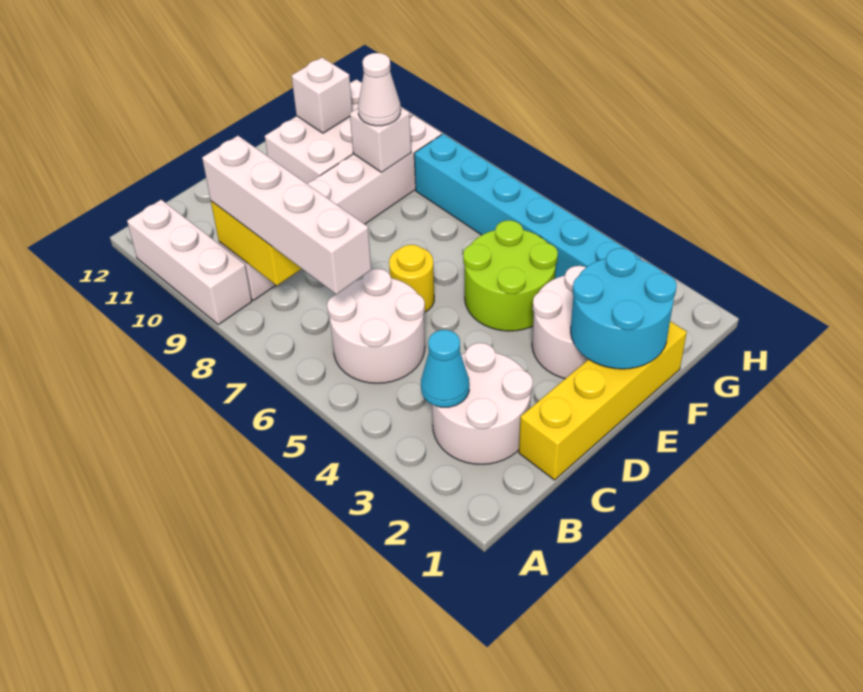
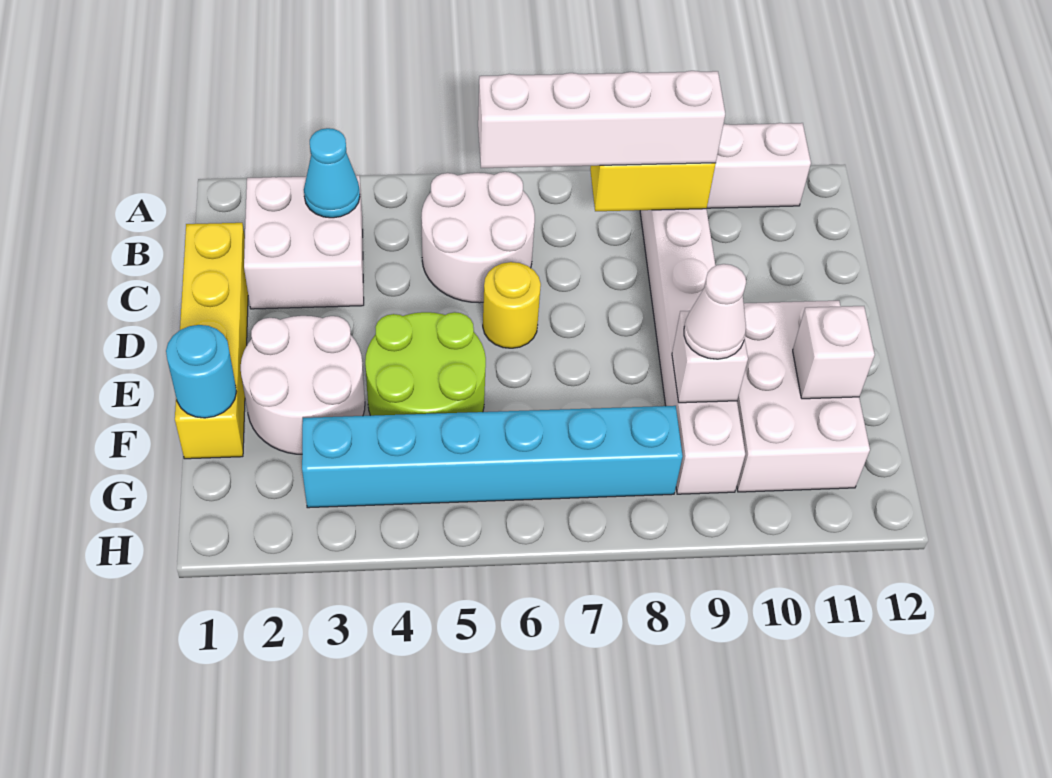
white 2x2 round brick [432,343,533,464] -> white 2x2 brick [244,175,364,309]
cyan 2x2 round brick [571,248,677,369] -> cyan 1x1 round brick [166,325,237,418]

